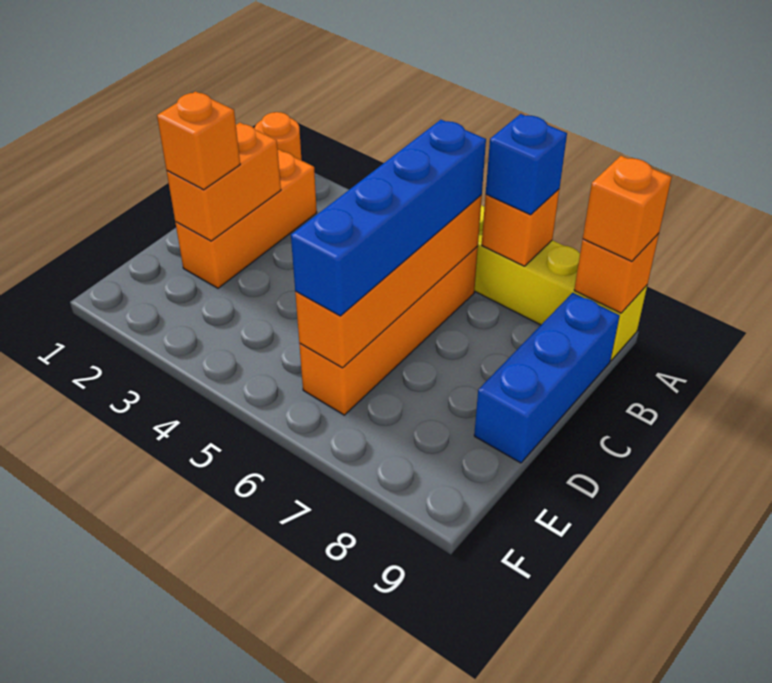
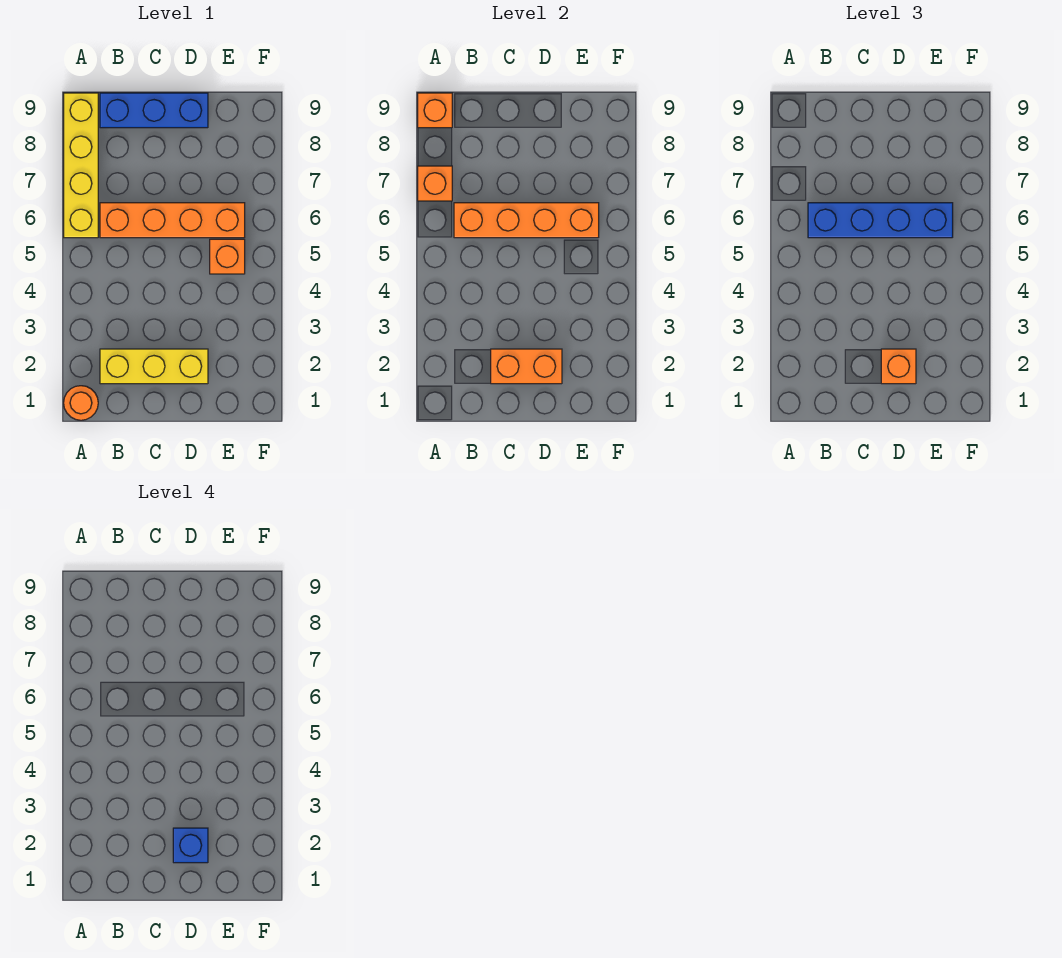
blue 1x1 brick [486,114,567,215] -> blue 1x1 brick moved to [173,828,208,863]
orange 1x1 brick [583,156,672,261] -> orange 1x1 brick moved to [210,239,245,274]
orange 1x3 brick [175,150,317,288] -> yellow 1x3 brick [100,349,208,384]

